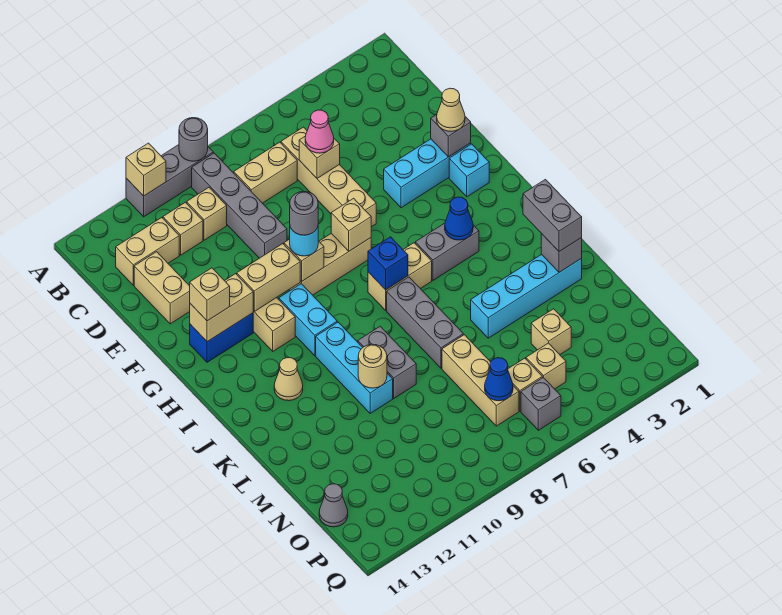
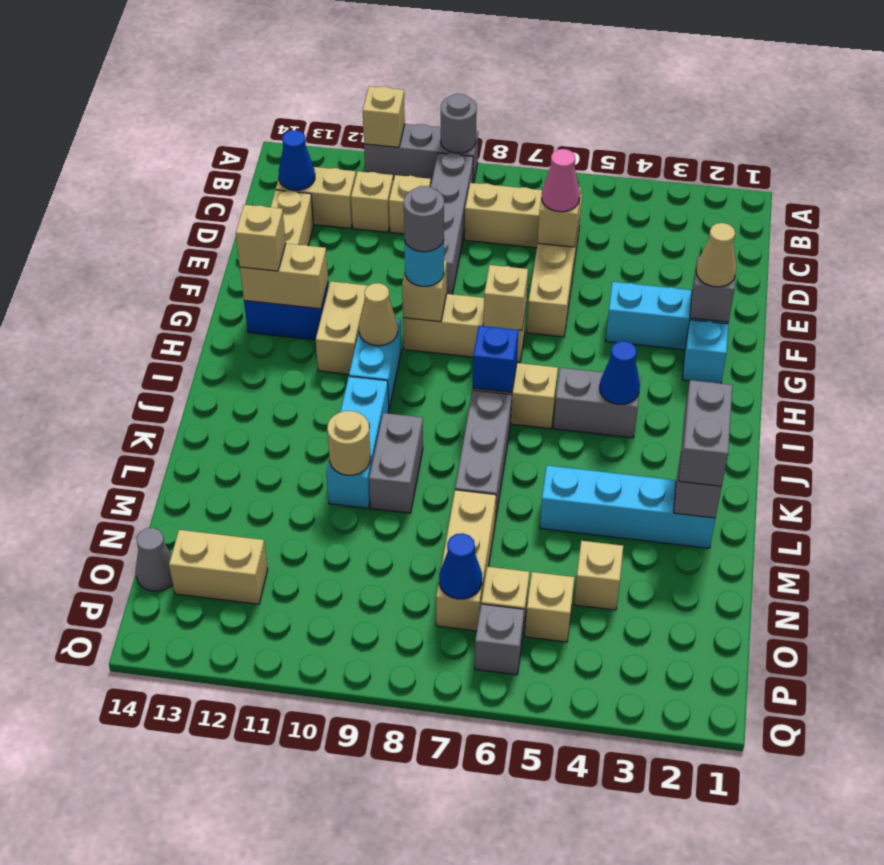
none -> blue 1x1 cone [279,130,315,190]
tan 1x2 brick [237,244,300,312] -> tan 1x2 brick moved to [169,530,268,604]
tan 1x1 cone [274,358,303,401] -> tan 1x1 cone moved to [359,283,398,346]

